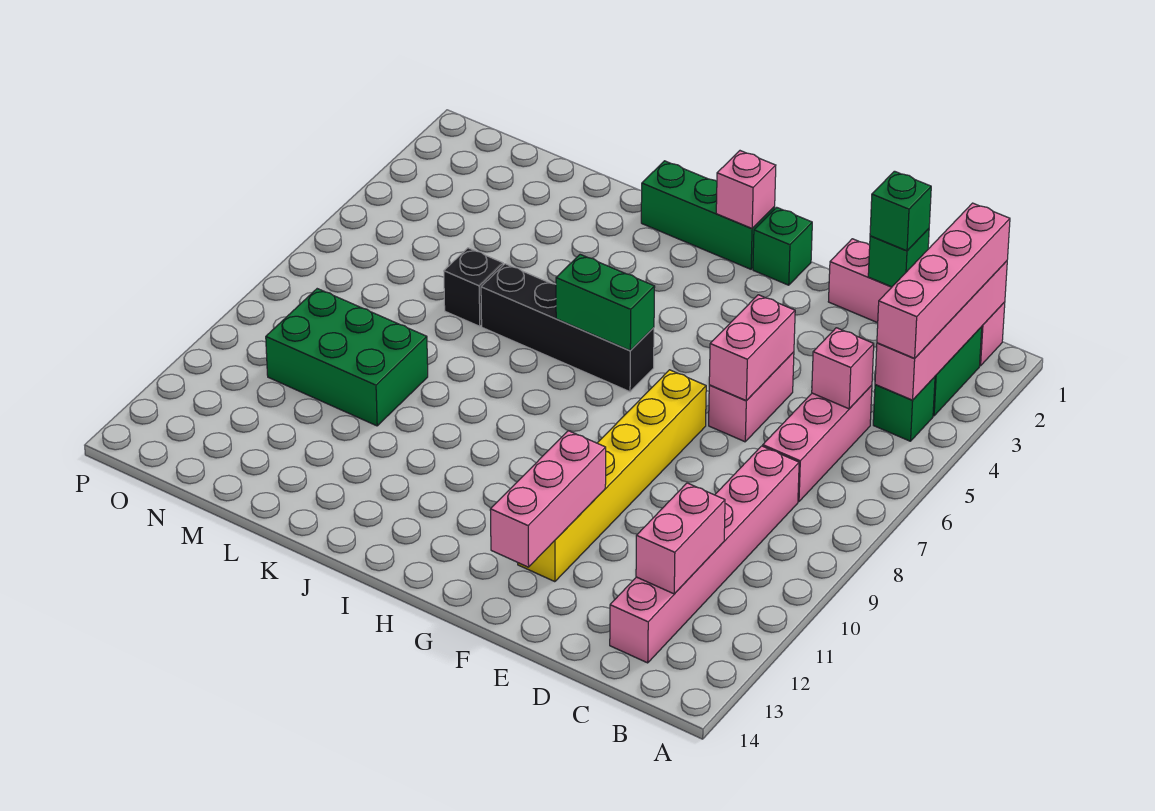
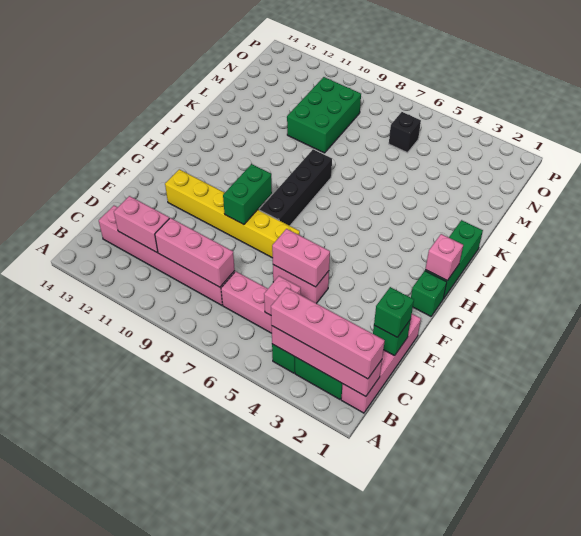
pink 1x3 brick [490,431,606,567] -> pink 1x3 brick moved to [155,218,235,287]
black 1x4 brick [481,264,654,392] -> black 1x4 brick moved to [260,149,332,226]
green 1x2 brick [556,254,655,351] -> green 1x2 brick moved to [223,164,272,225]
black 1x1 brick [444,248,503,326] -> black 1x1 brick moved to [389,112,421,153]

